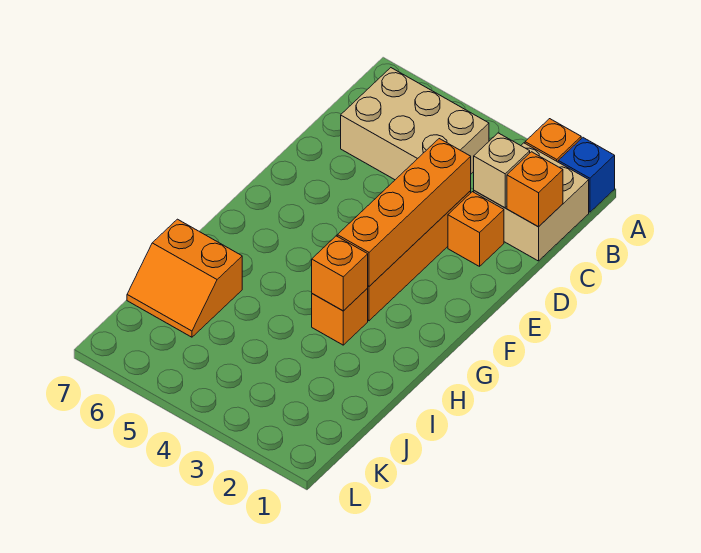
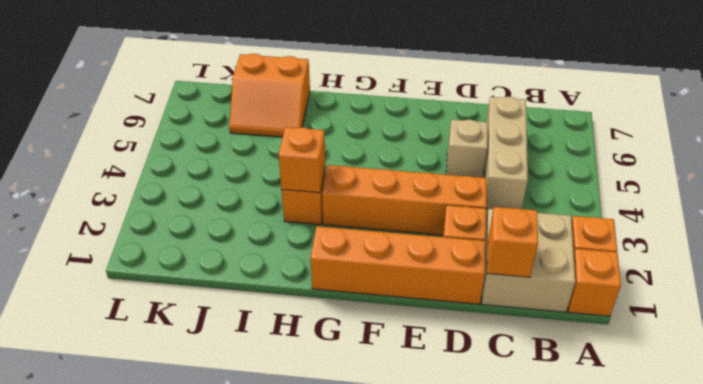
blue 1x1 brick [558,138,615,212] -> orange 1x1 brick [568,249,621,316]
tan 2x3 brick [341,68,489,180] -> tan 1x3 brick [484,97,528,209]
tan 1x1 brick [474,133,530,208] -> tan 1x1 brick moved to [446,119,488,178]
orange 1x4 brick [337,139,471,286] -> orange 1x4 brick moved to [311,226,486,304]
orange 2x2 slope [127,219,242,337] -> orange 2x2 slope turned to [229,54,310,137]

